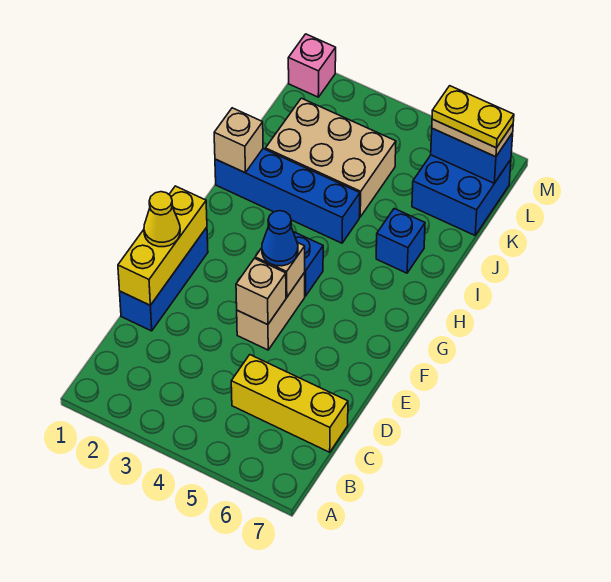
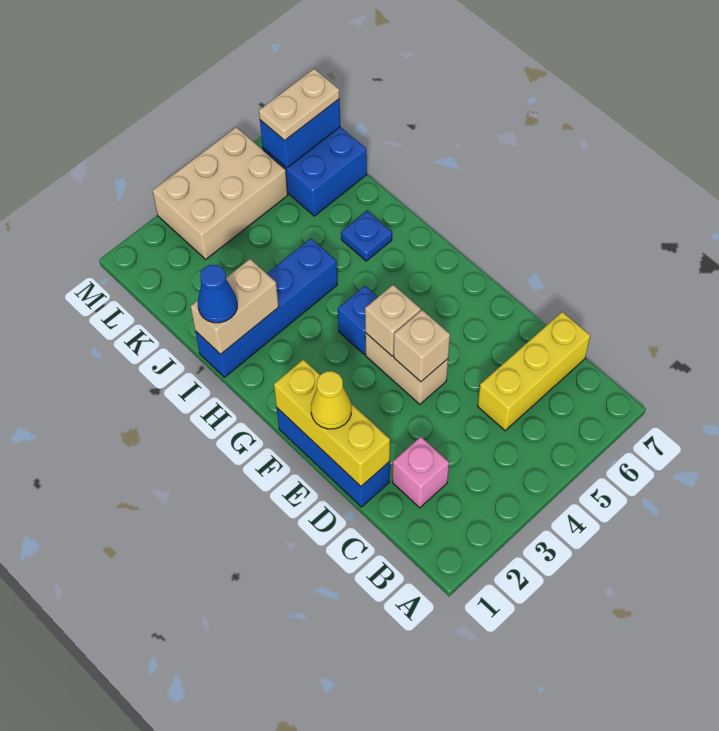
blue 1x1 cone [262,211,298,266] -> blue 1x1 cone moved to [198,265,237,323]
tan 1x1 brick [214,108,263,173] -> tan 1x2 brick [190,259,279,354]
blue 1x1 brick [376,209,425,273] -> blue 1x1 plate [341,211,392,261]
tan 2x3 brick [266,98,396,217] -> tan 2x3 brick moved to [152,127,288,259]
yellow 1x2 plate [432,86,514,148] -> none
pink 1x1 brick [288,34,336,97] -> pink 1x1 brick moved to [392,437,449,508]

